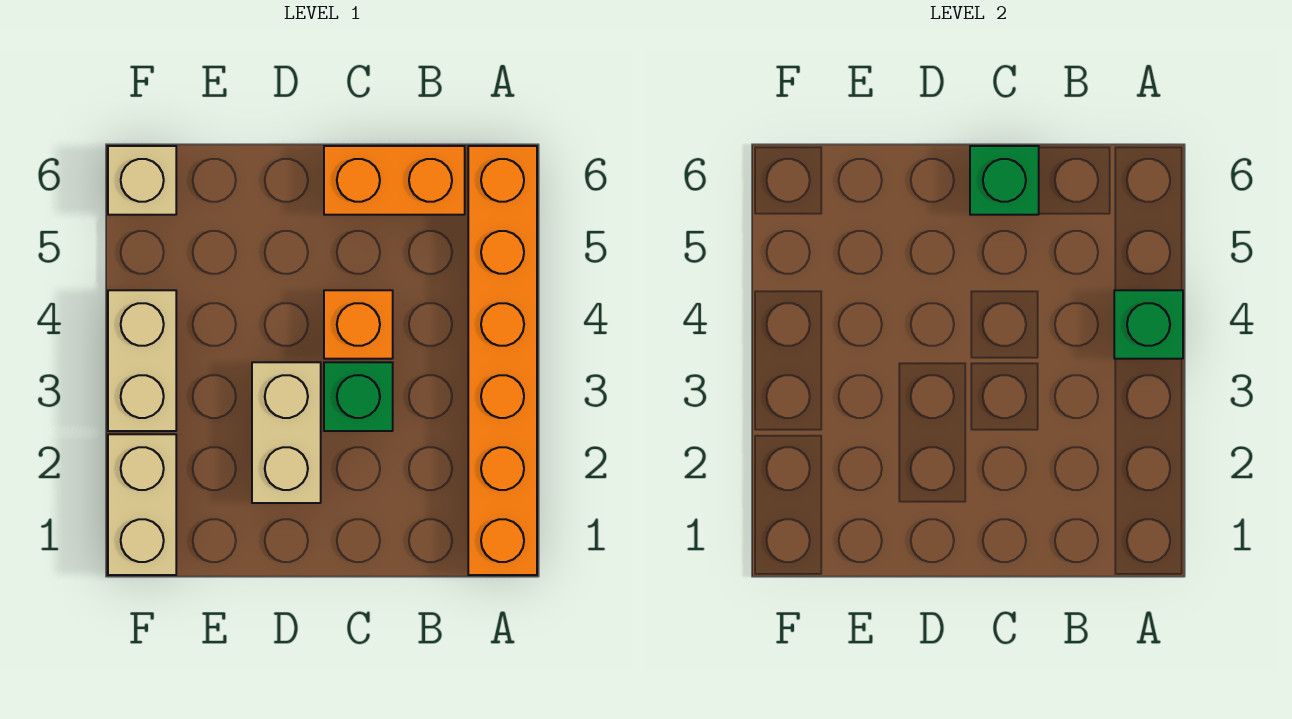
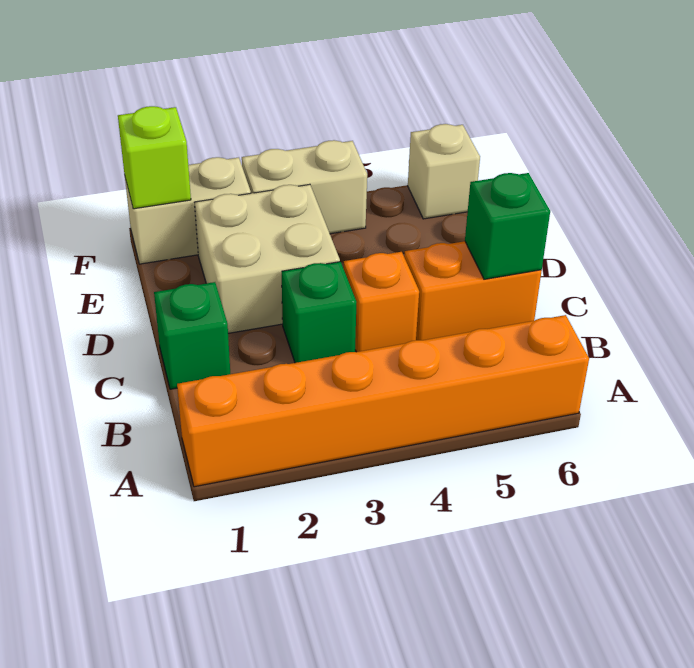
green 1x1 brick [1114,290,1183,359] -> green 1x1 brick moved to [154,282,230,389]
orange 1x2 brick [324,146,465,215] -> orange 1x2 brick turned to [404,241,542,340]
tan 1x2 brick [252,362,321,503] -> tan 2x2 brick [195,184,340,333]
none -> lime 1x1 brick [118,106,191,209]

